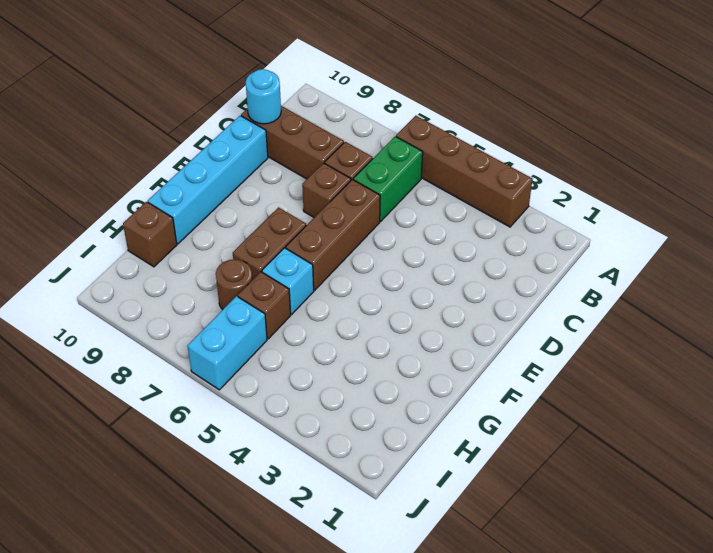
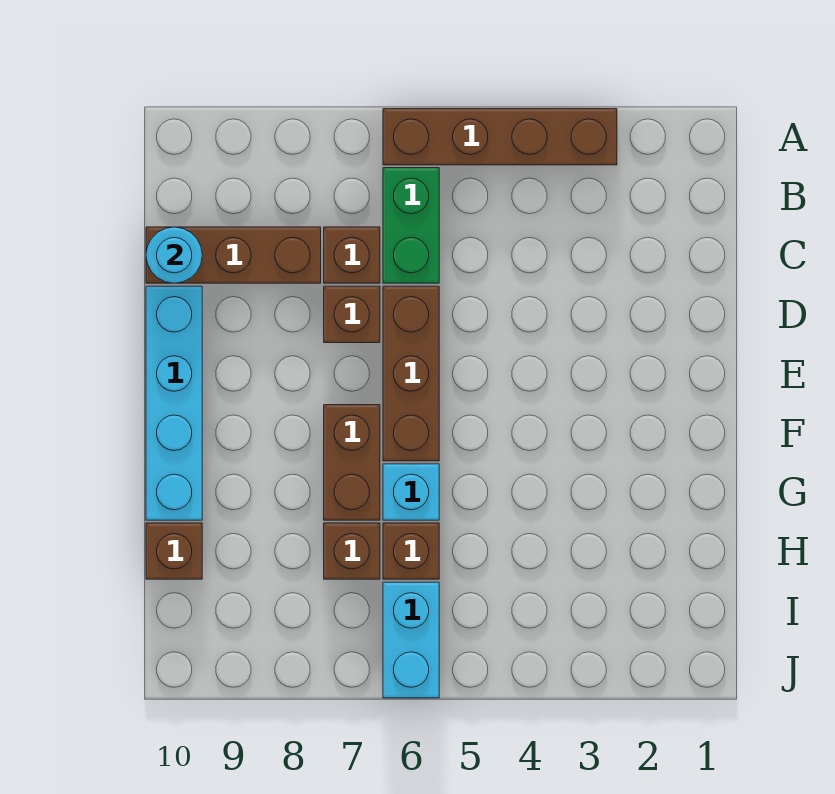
brown 1x1 round brick [216,259,252,310] -> brown 1x1 brick [324,523,380,579]

